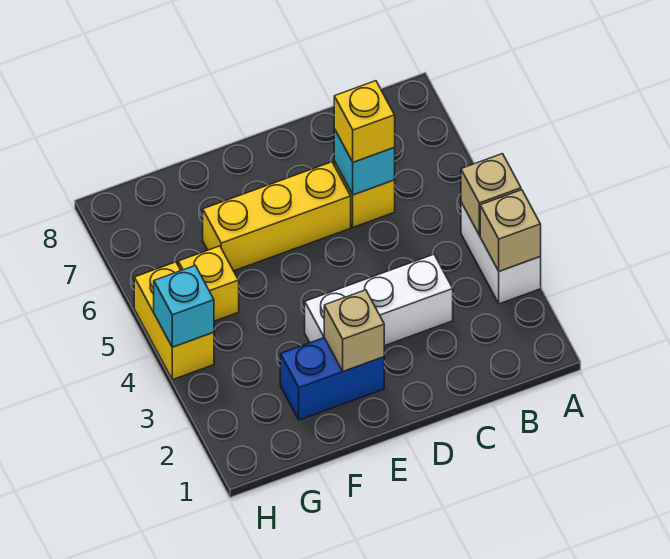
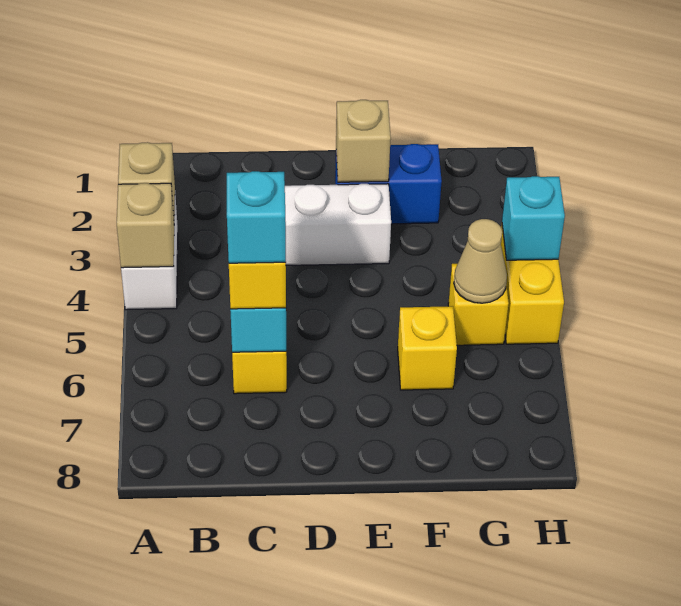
none -> cyan 1x1 brick [227,171,286,263]
yellow 1x3 brick [203,162,351,271] -> yellow 1x1 brick [398,306,457,390]
none -> tan 1x1 cone [454,219,507,303]

